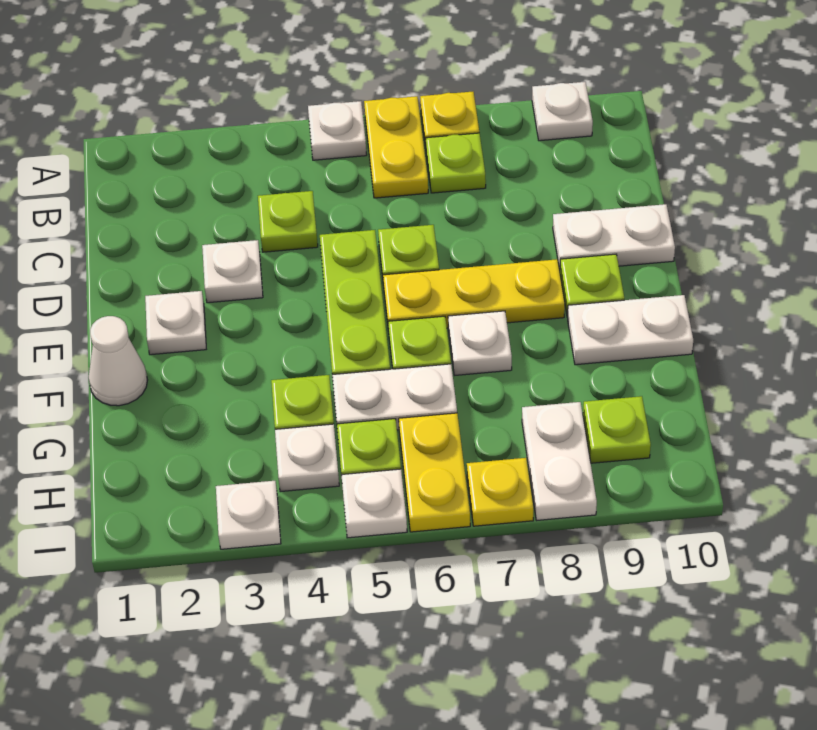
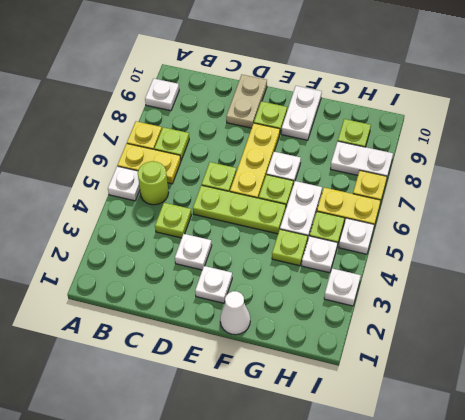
none -> lime 1x1 round brick [138,161,169,205]
white 1x2 plate [553,204,675,271] -> tan 1x2 plate [226,75,267,128]

